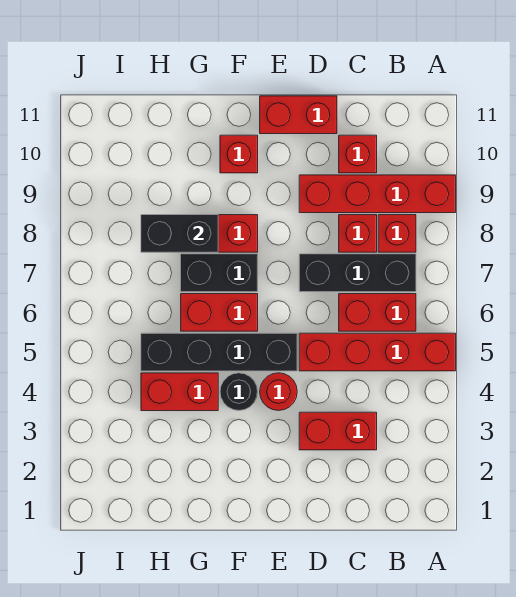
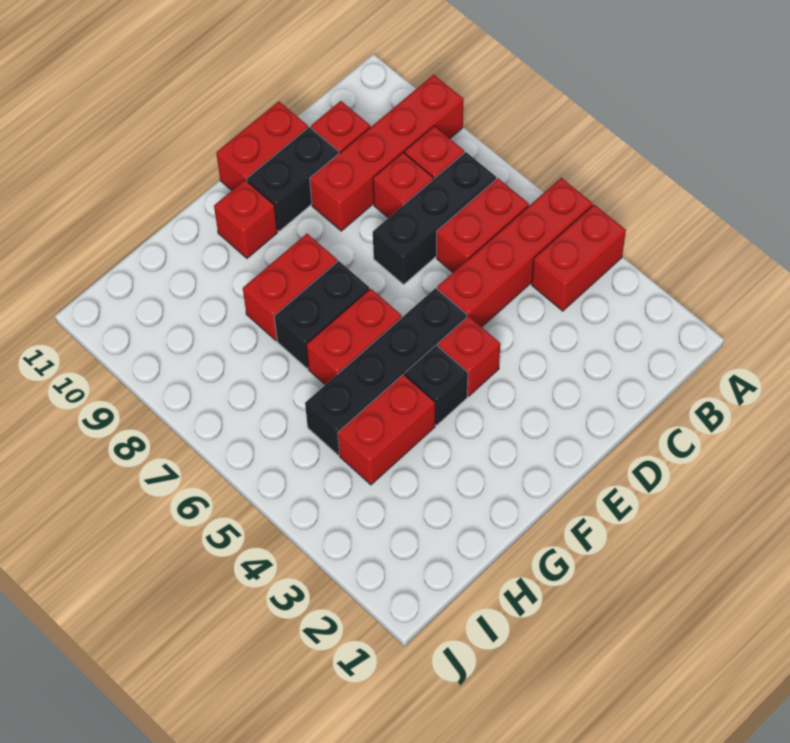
red 1x2 brick [299,412,377,450] -> red 1x2 brick moved to [532,204,626,311]
red 1x1 round brick [260,373,297,411] -> red 1x1 brick [438,316,500,396]
black 1x1 round brick [220,373,258,410] -> black 1x1 brick [405,345,468,425]
black 1x2 brick [141,215,218,252] -> black 1x2 brick moved to [247,127,339,231]

